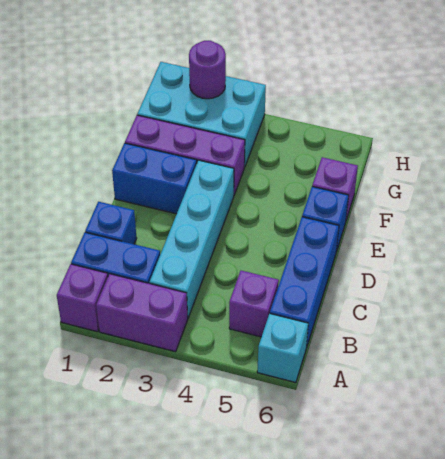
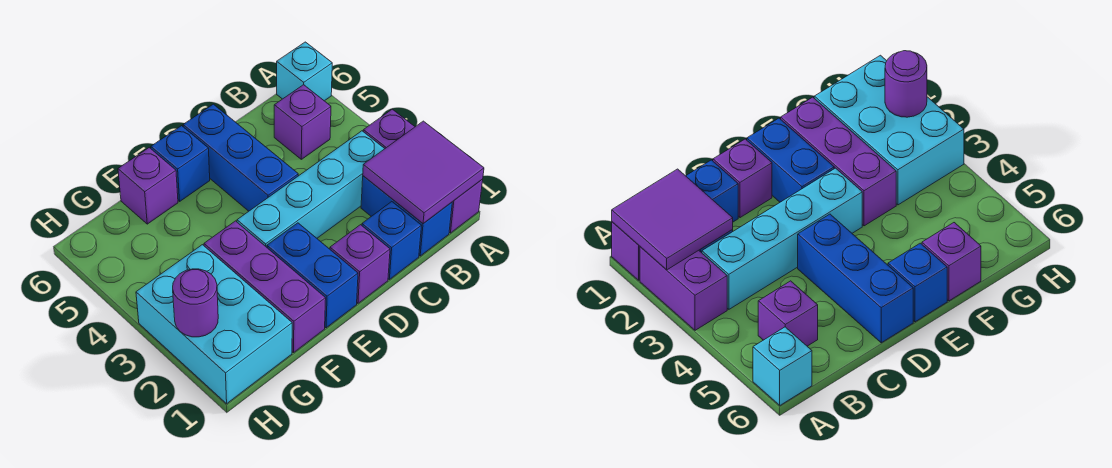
none -> purple 2x2 tile [363,121,484,223]
blue 1x3 brick [270,217,339,348] -> blue 1x3 brick turned to [183,104,298,211]
none -> purple 1x1 brick [330,225,390,303]

